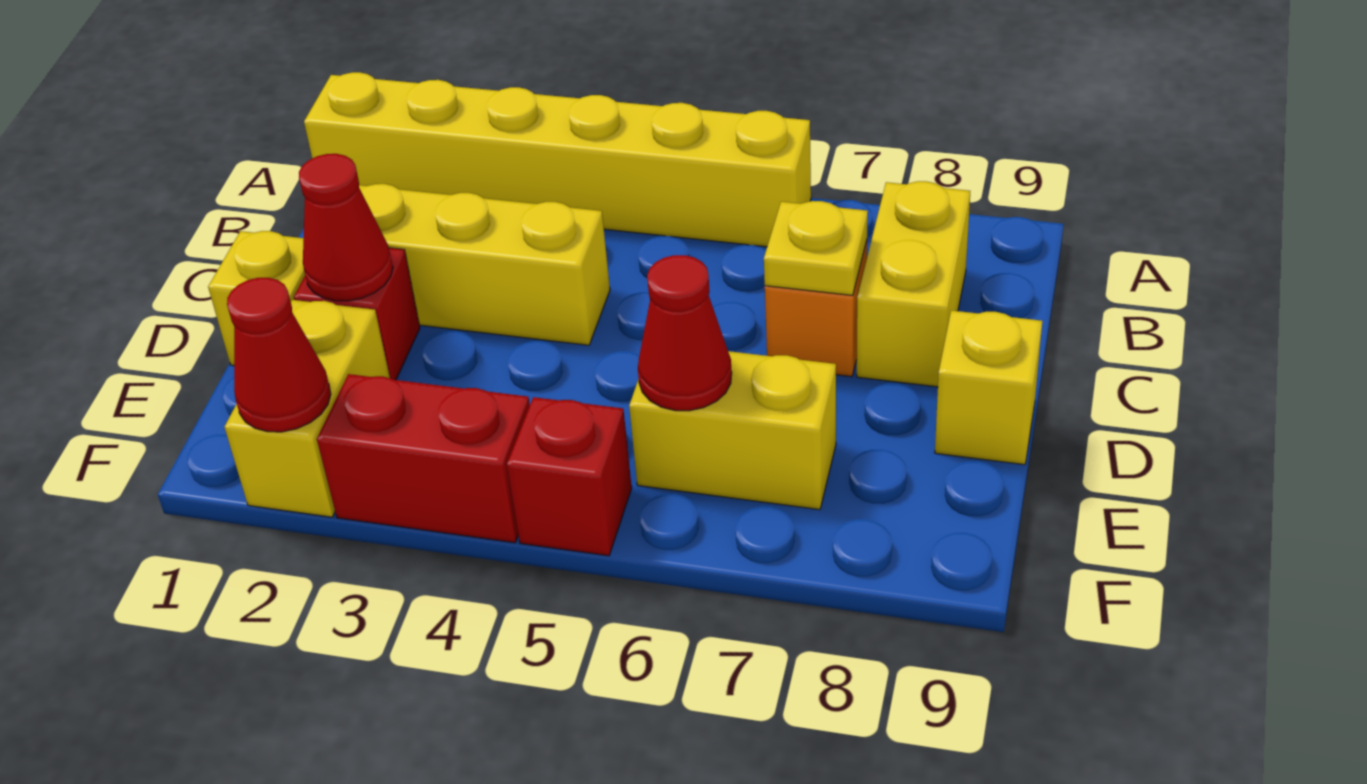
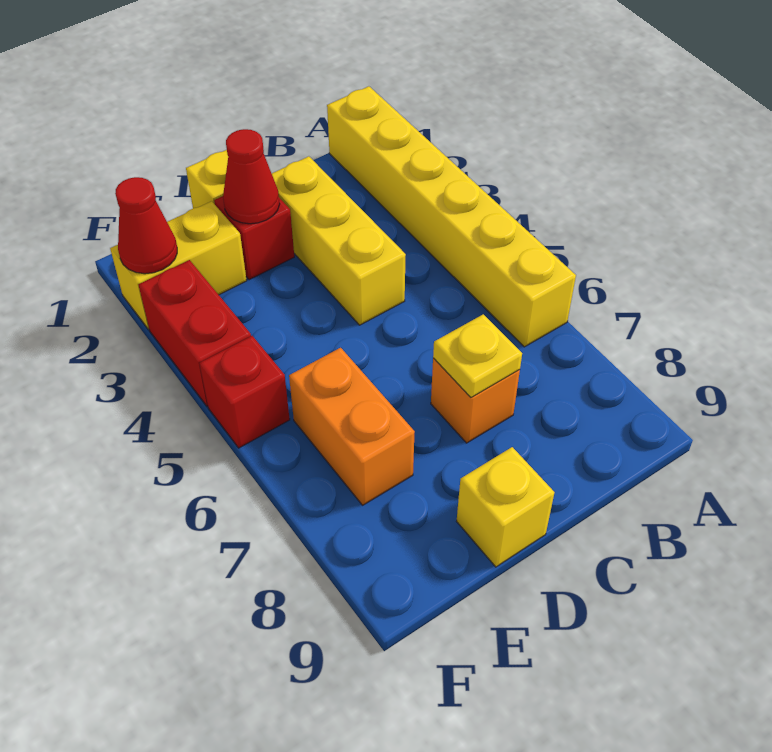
yellow 1x2 brick [857,181,970,387] -> none
yellow 1x2 brick [629,351,836,510] -> orange 1x2 brick [289,348,415,505]
red 1x1 cone [638,255,732,411] -> none

